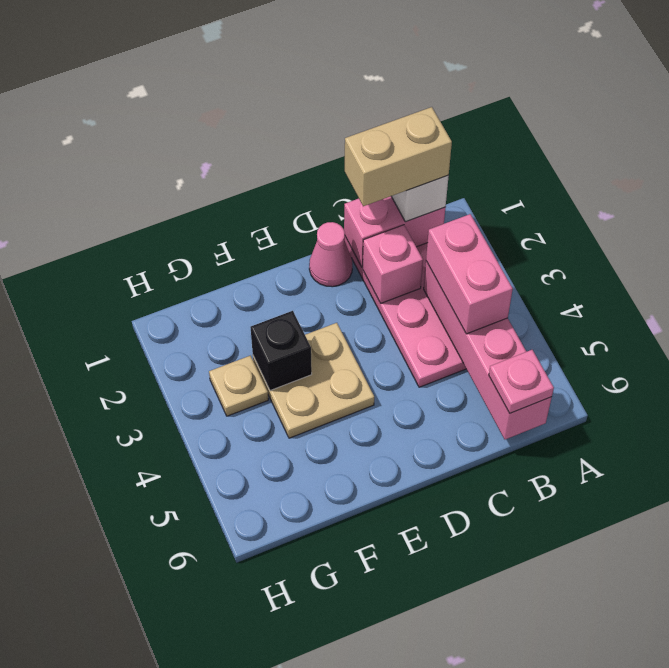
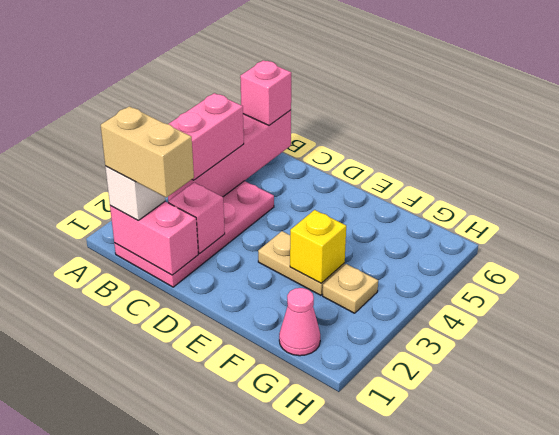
pink 1x1 plate [489,350,554,413] -> pink 1x1 brick [240,60,291,125]
pink 1x1 cone [309,222,352,287] -> pink 1x1 cone moved to [279,288,320,356]
tan 2x2 plate [253,323,374,438] -> tan 1x2 plate [258,231,345,295]
black 1x1 brick [250,311,312,391] -> yellow 1x1 brick [290,210,346,283]

